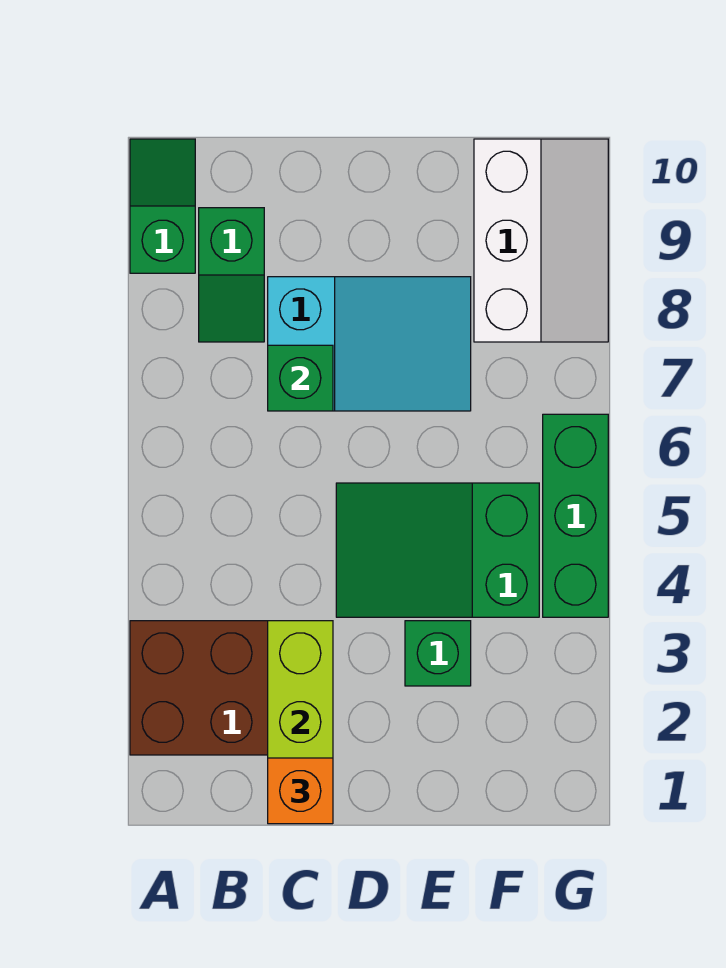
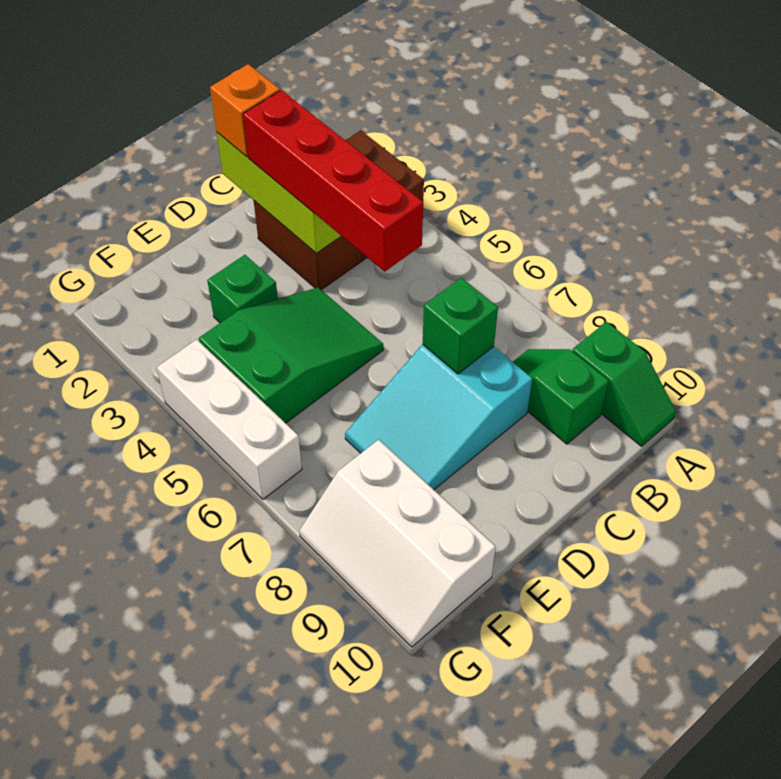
none -> red 1x4 brick [243,90,423,272]
green 1x3 brick [543,414,608,617] -> white 1x3 brick [157,339,302,499]

